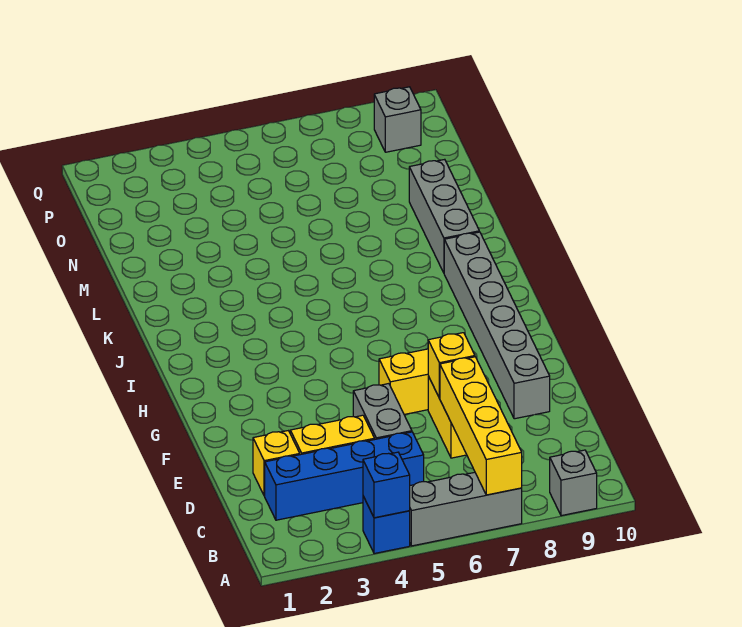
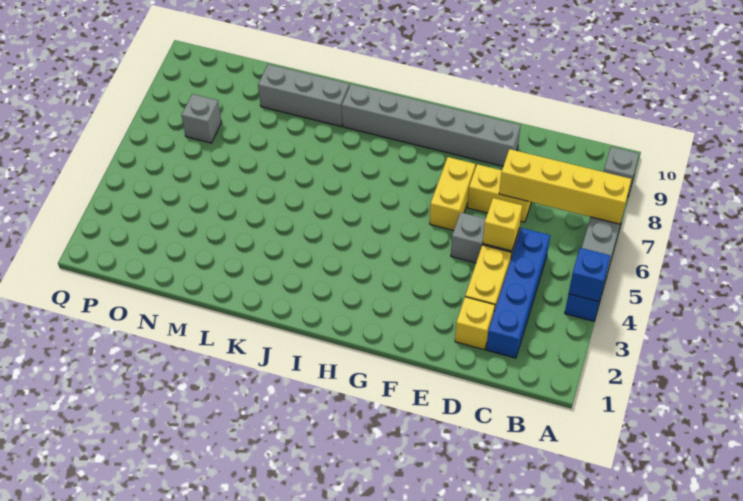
yellow 1x1 brick [428,333,475,398] -> yellow 1x1 brick moved to [483,198,522,251]
grey 1x1 brick [374,87,421,152] -> grey 1x1 brick moved to [181,94,222,143]

